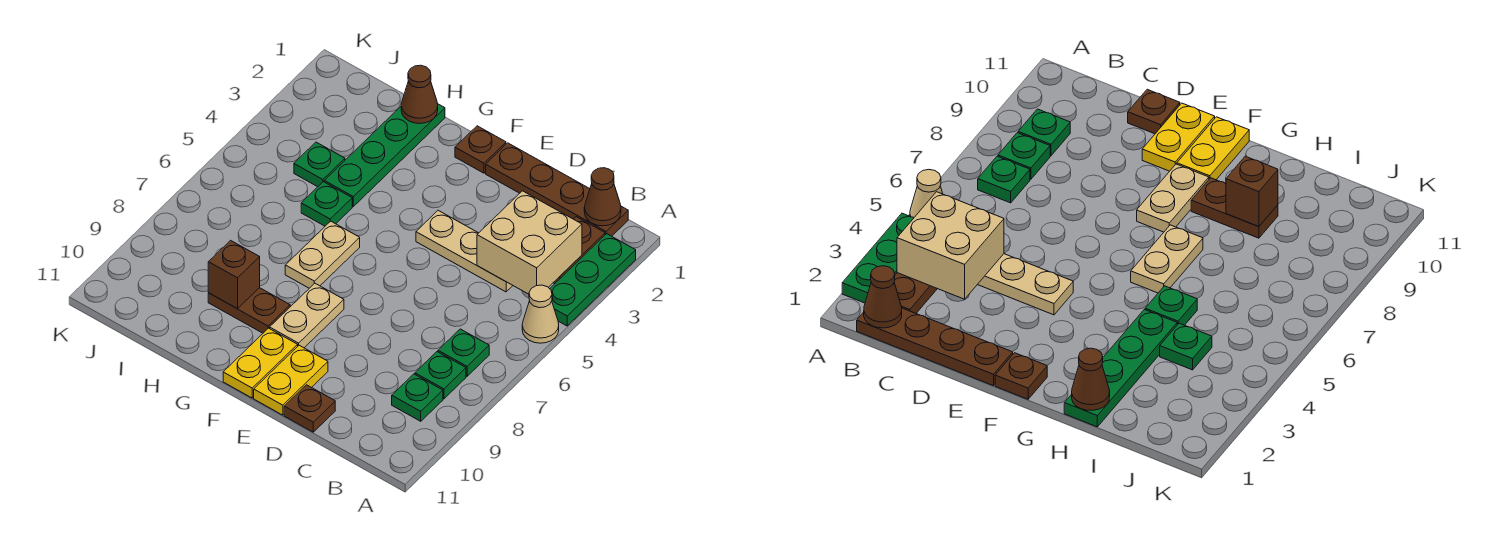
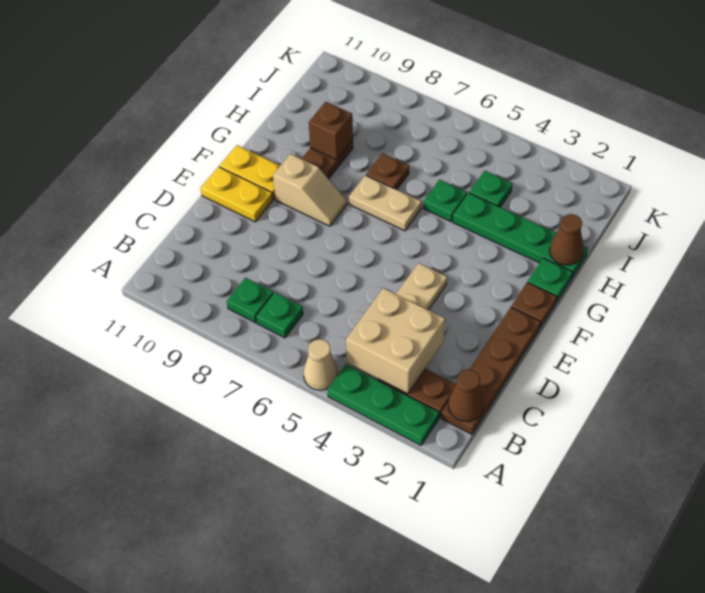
green 1x1 plate [392,374,443,421] -> green 1x1 plate moved to [528,258,573,302]
brown 1x1 plate [284,385,335,432] -> brown 1x1 plate moved to [366,153,409,190]
tan 1x2 plate [270,283,344,348] -> tan 1x2 slope [273,154,347,226]

